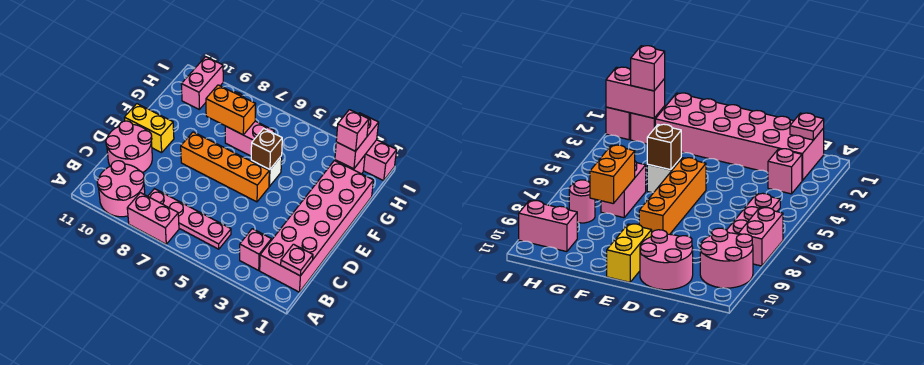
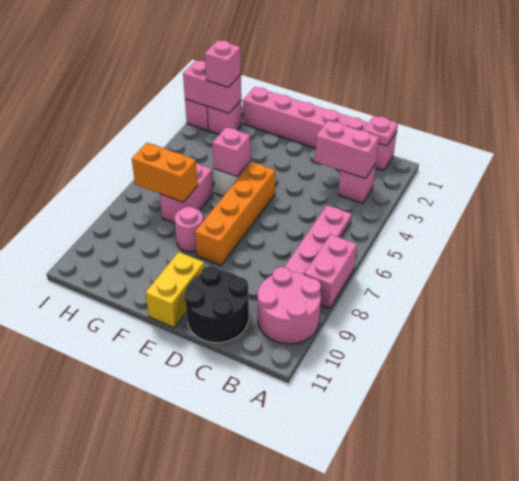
pink 2x6 brick [260,161,373,292] -> pink 1x6 brick [243,87,397,171]
pink 2x2 round brick [106,121,152,173] -> black 2x2 round brick [184,266,249,343]
brown 1x1 brick [251,128,282,170] -> pink 1x1 brick [213,127,250,177]
orange 1x2 brick [206,85,256,135] -> orange 1x2 brick turned to [132,143,198,202]
pink 1x1 round brick [569,180,595,223] -> pink 1x1 round brick moved to [175,207,203,252]
pink 1x2 brick [181,57,223,109] -> pink 1x2 brick moved to [315,121,379,178]

